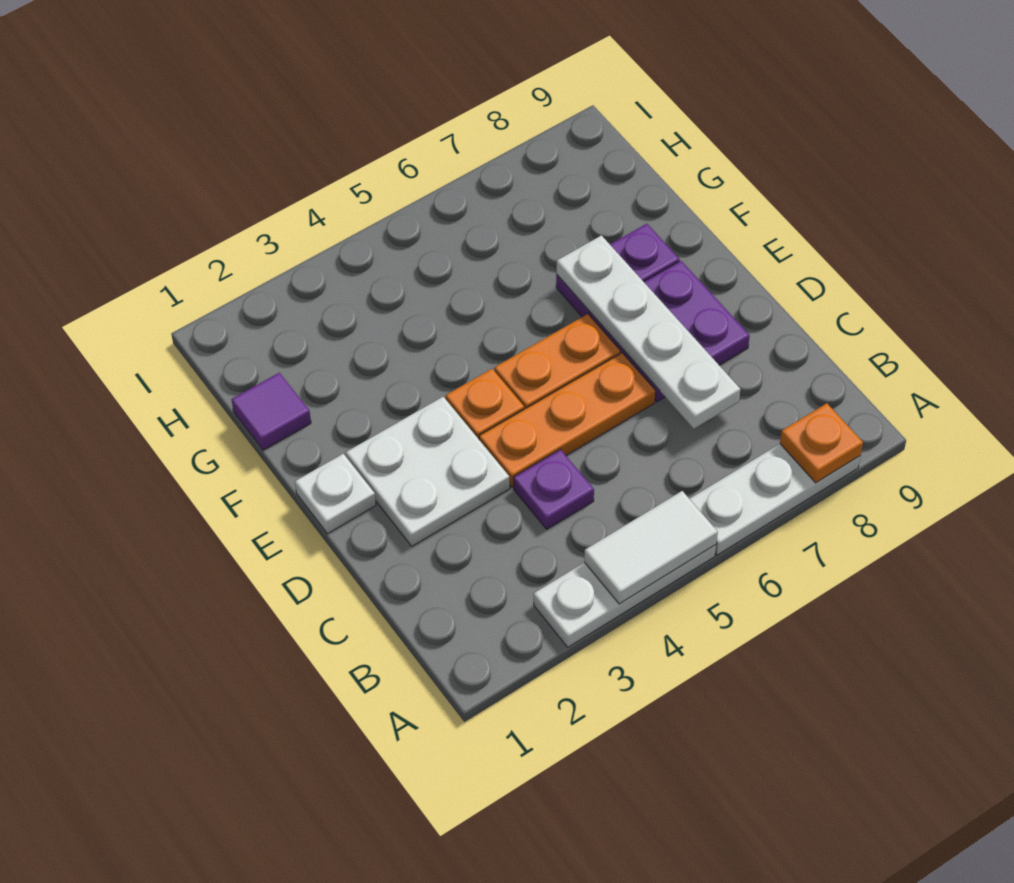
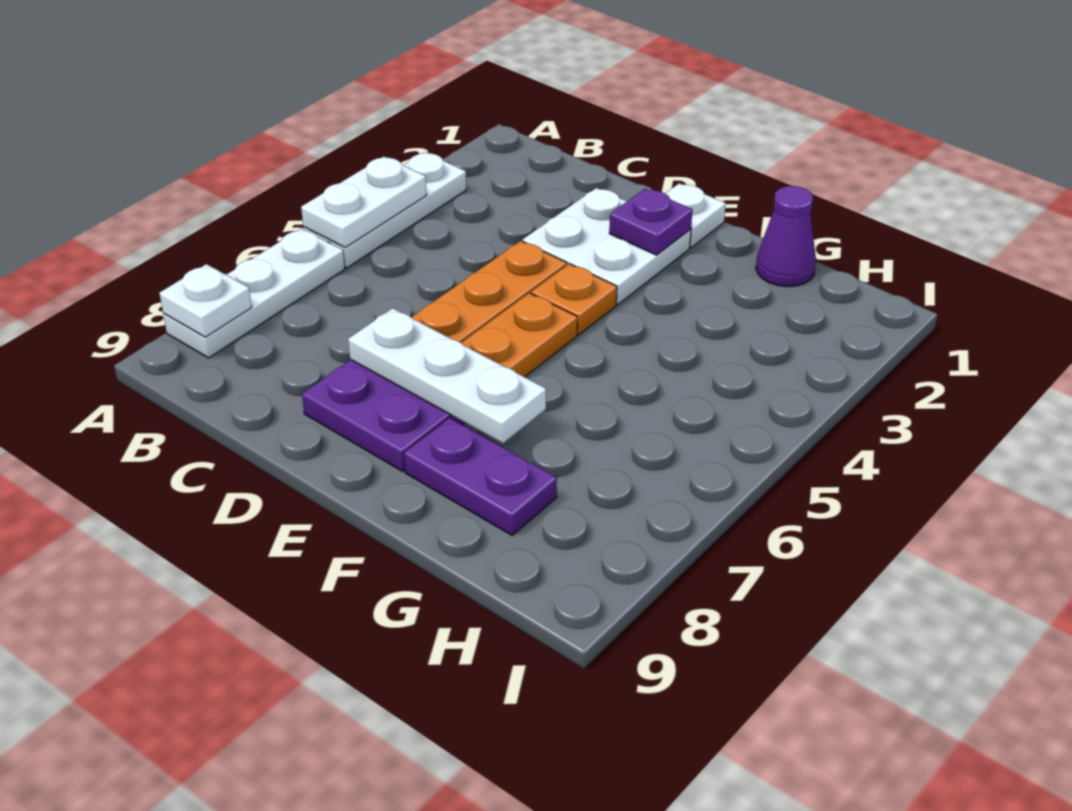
white 1x2 tile [584,491,718,604] -> white 1x2 plate [301,157,427,248]
orange 1x1 plate [780,403,863,483] -> white 1x1 plate [159,264,252,337]
purple 1x1 plate [513,450,594,529] -> purple 1x1 plate moved to [609,189,693,255]
white 1x4 plate [557,235,741,429] -> white 1x3 plate [348,308,546,443]
purple 1x2 plate [556,224,679,317] -> purple 1x2 plate turned to [404,418,557,535]
purple 1x1 tile [232,373,311,450] -> purple 1x1 cone [756,186,816,287]

